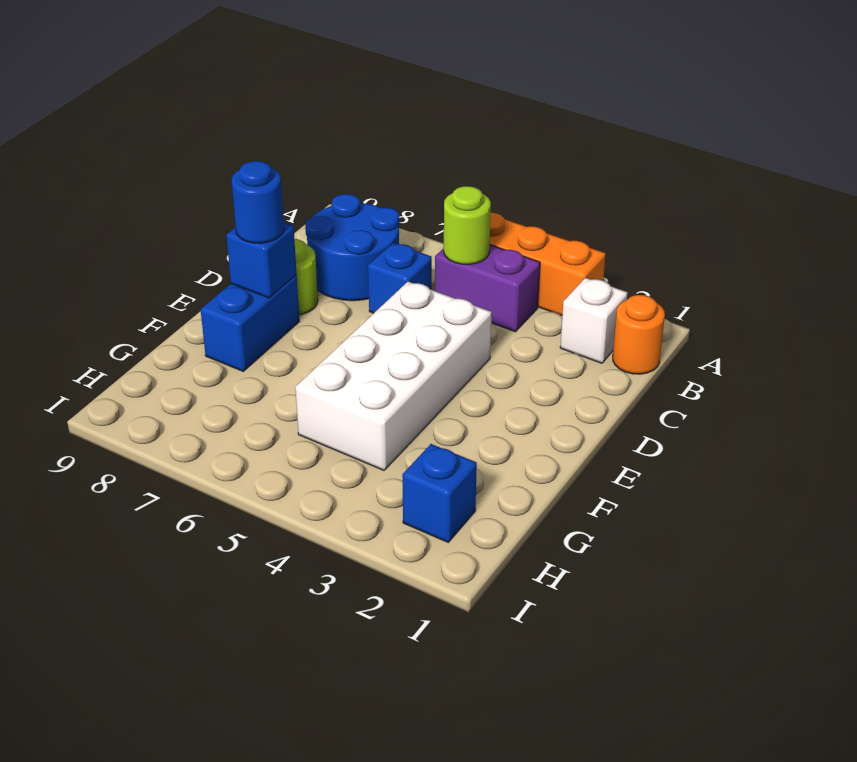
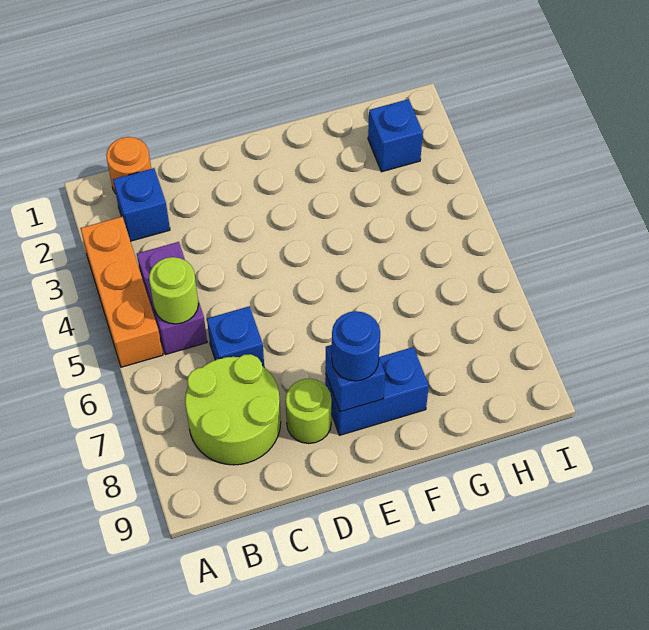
white 1x1 brick [560,278,628,363] -> blue 1x1 brick [113,168,170,241]
blue 2x2 round brick [305,194,400,301] -> lime 2x2 round brick [185,354,281,465]
white 2x4 brick [295,282,492,470] -> none

